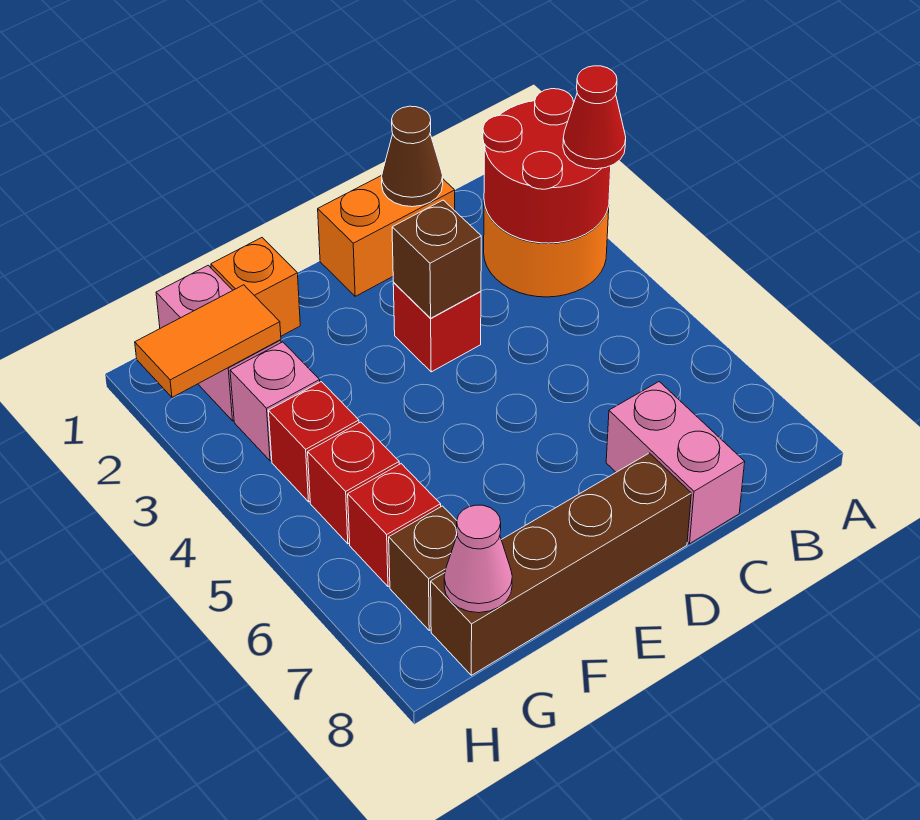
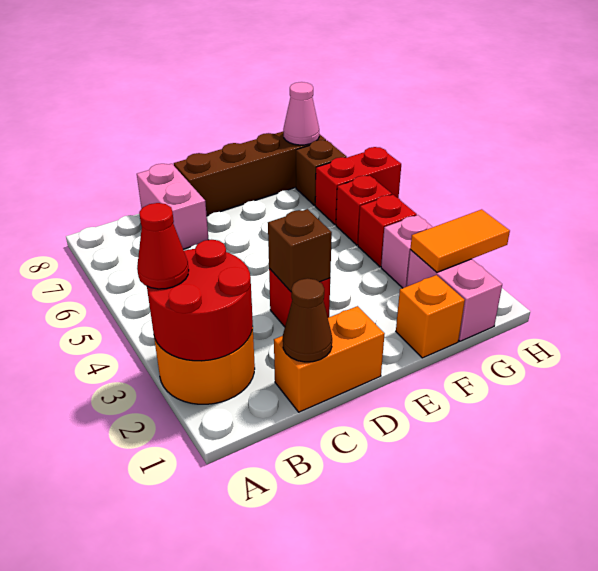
red 1x1 brick [348,464,441,587] -> red 1x2 brick [315,147,401,225]

